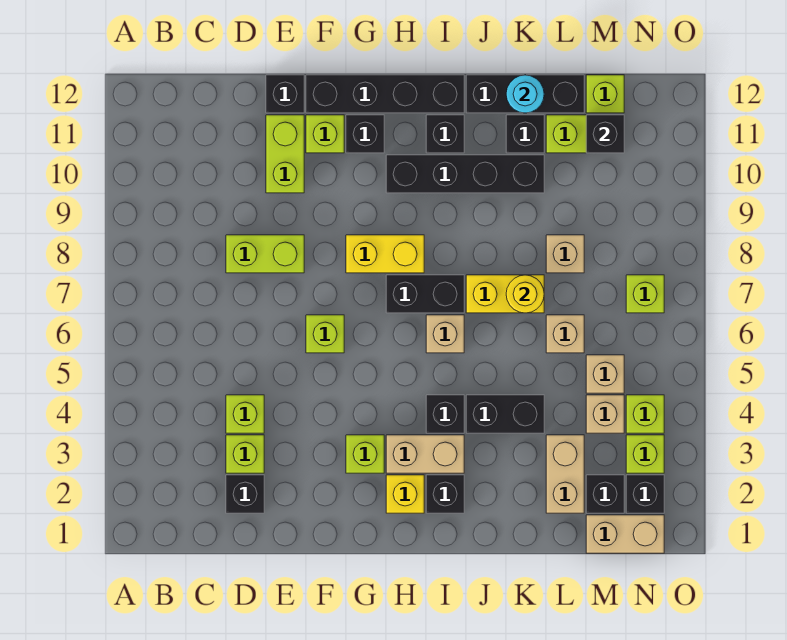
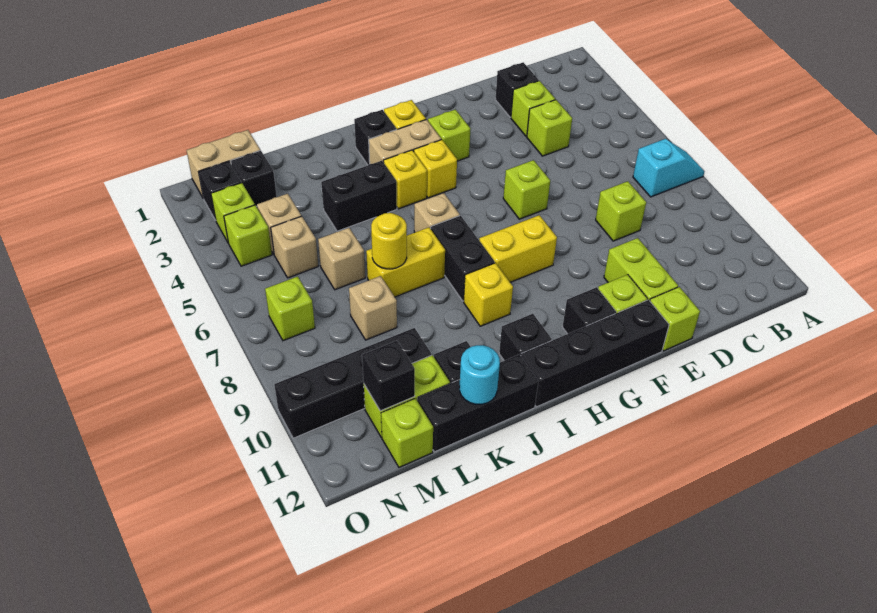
none -> cyan 1x2 slope [633,139,705,197]
lime 1x2 brick [226,235,304,273] -> lime 1x1 brick [596,181,646,241]
black 1x1 brick [266,75,304,113] -> lime 1x1 brick [650,287,700,351]
none -> yellow 1x1 brick [414,140,457,198]
black 1x2 brick [386,275,464,313] -> black 1x2 brick turned to [431,215,495,301]
black 1x4 brick [386,155,544,193] -> black 1x4 brick moved to [274,328,432,438]
black 1x1 brick [426,395,464,433] -> yellow 1x1 brick [383,150,427,209]
none -> yellow 1x1 brick [464,263,513,326]
tan 1x2 brick [546,435,584,513] -> none

